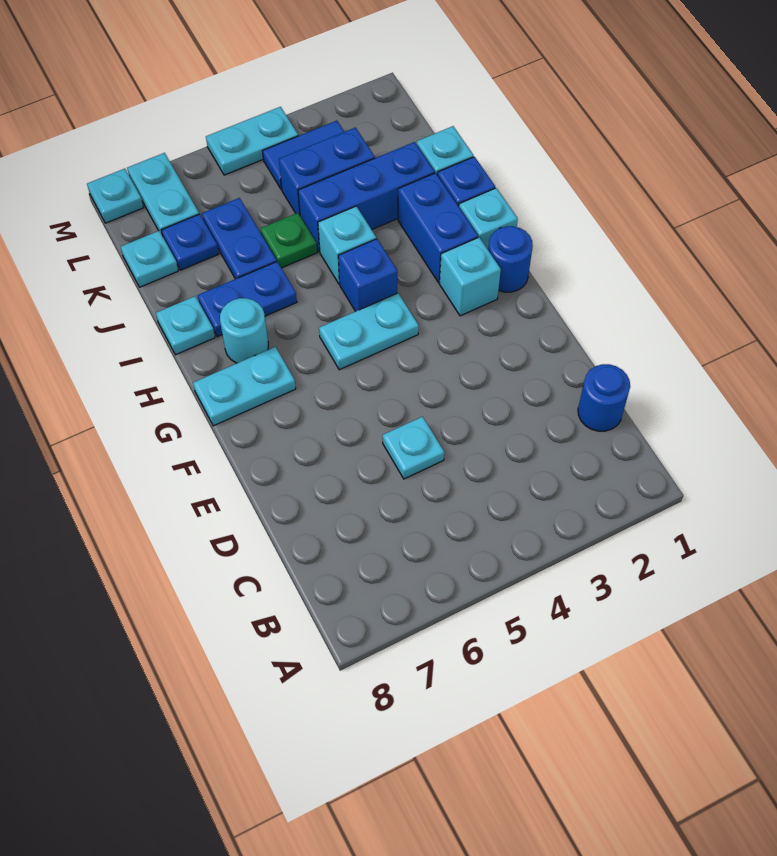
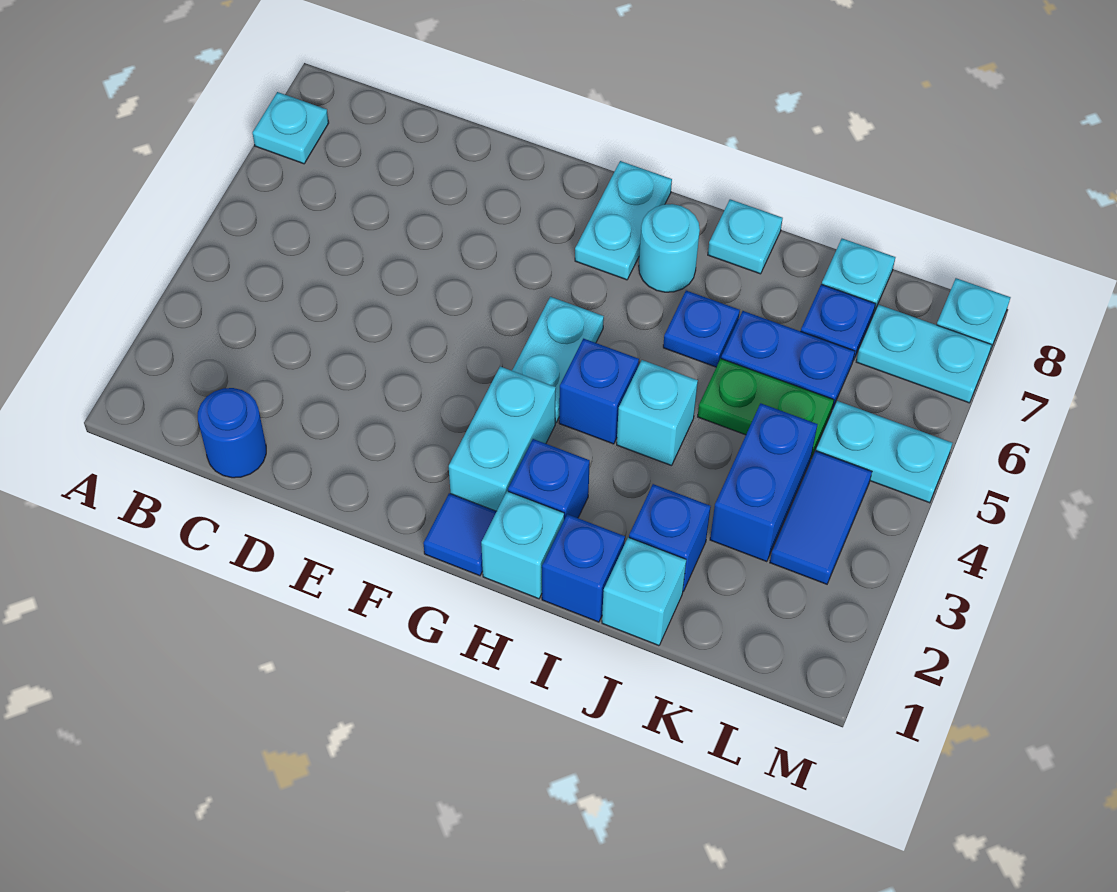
cyan 1x1 plate [383,417,444,479] -> cyan 1x1 plate moved to [253,92,329,164]
blue 1x1 round brick [488,226,533,292] -> blue 1x1 tile [423,493,496,576]
cyan 1x1 brick [439,237,501,316] -> cyan 1x2 brick [449,367,556,511]
blue 1x2 brick [398,173,478,283] -> blue 1x1 brick [508,439,590,519]
blue 1x2 plate [198,262,297,337] -> blue 1x1 plate [663,291,740,367]
blue 1x3 brick [298,142,435,252] -> blue 1x1 brick [629,484,711,591]
green 1x1 plate [260,213,317,268] -> green 1x2 plate [698,359,834,458]
cyan 1x2 plate [206,107,298,175] -> cyan 1x2 plate turned to [816,401,952,503]

